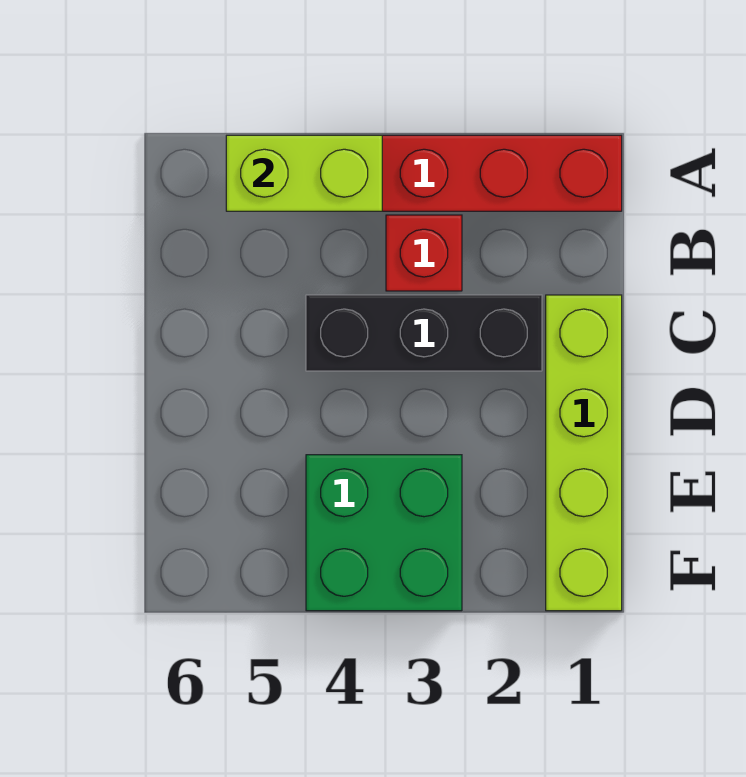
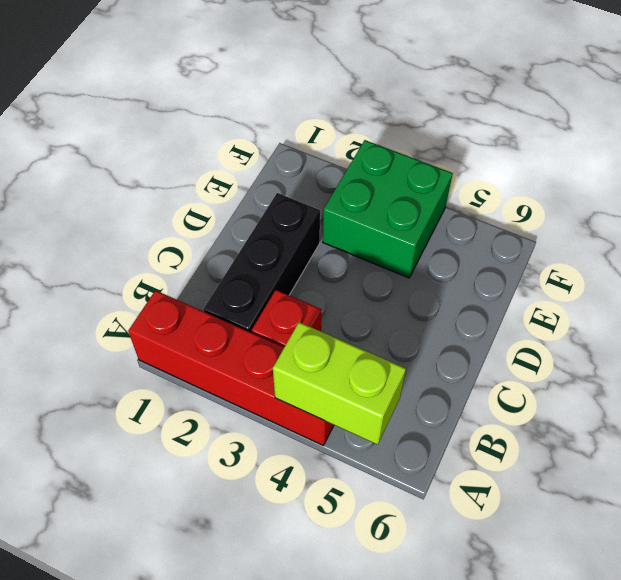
lime 1x4 brick [546,295,622,611] -> none
black 1x3 brick [306,295,542,371] -> black 1x3 brick turned to [204,193,320,333]

